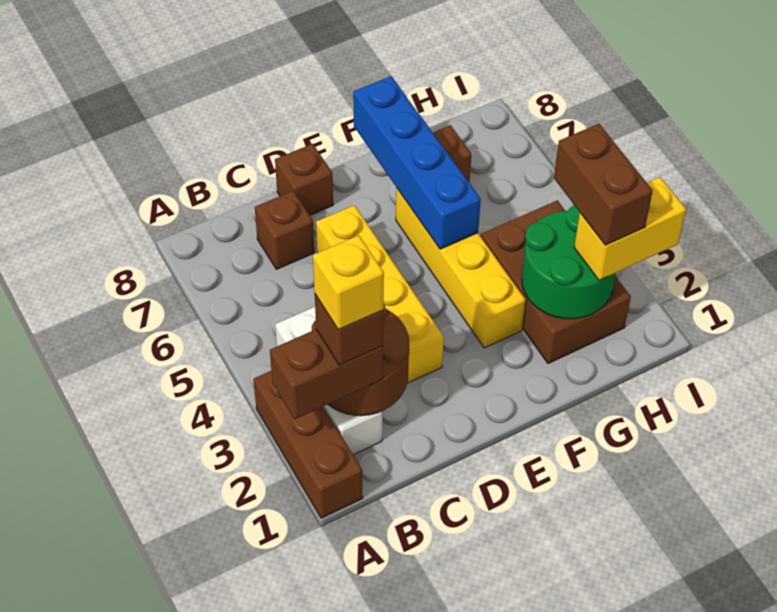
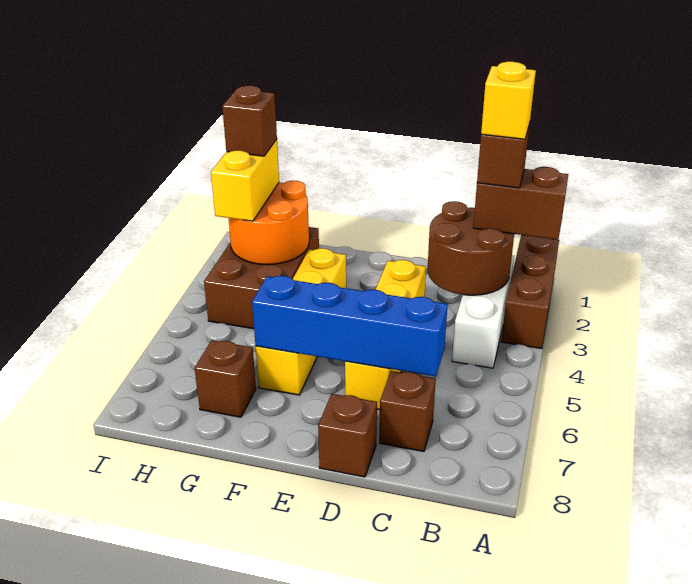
blue 1x4 brick [353,76,481,249] -> blue 1x4 brick turned to [252,276,448,376]
green 2x2 round brick [522,205,616,319] -> orange 2x2 round brick [229,181,309,265]
yellow 1x2 brick [574,177,686,280] -> yellow 1x2 brick turned to [211,139,279,221]
brown 1x2 brick [554,124,653,245] -> brown 1x1 brick [222,86,277,156]

